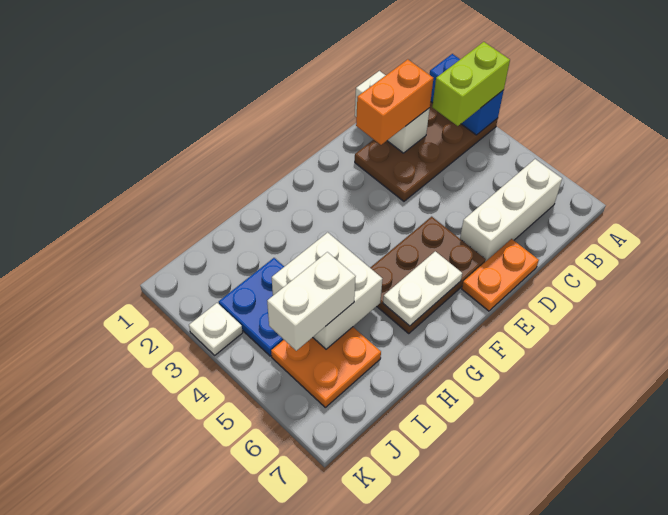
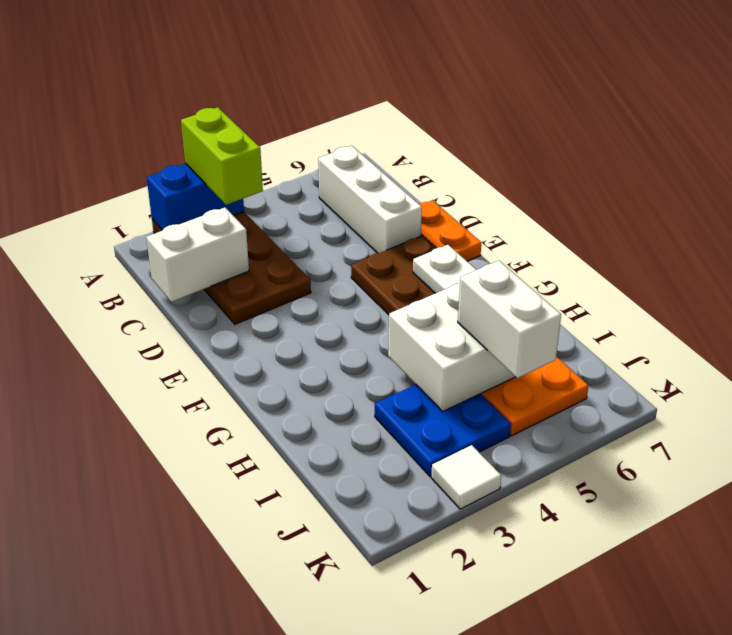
orange 1x2 brick [356,59,433,145] -> none
white 1x1 plate [189,303,243,355] -> white 1x1 tile [431,445,501,509]

